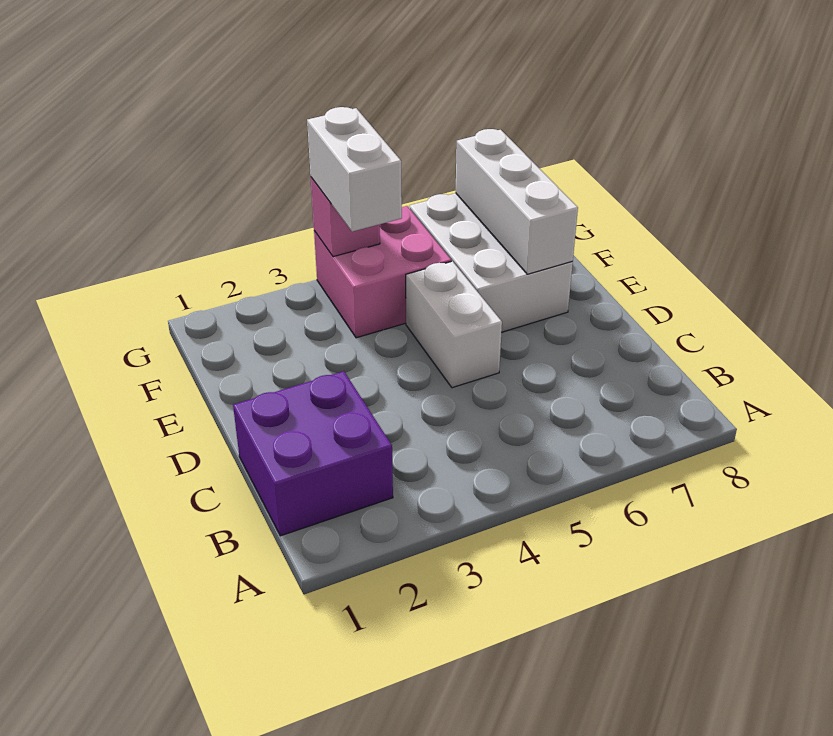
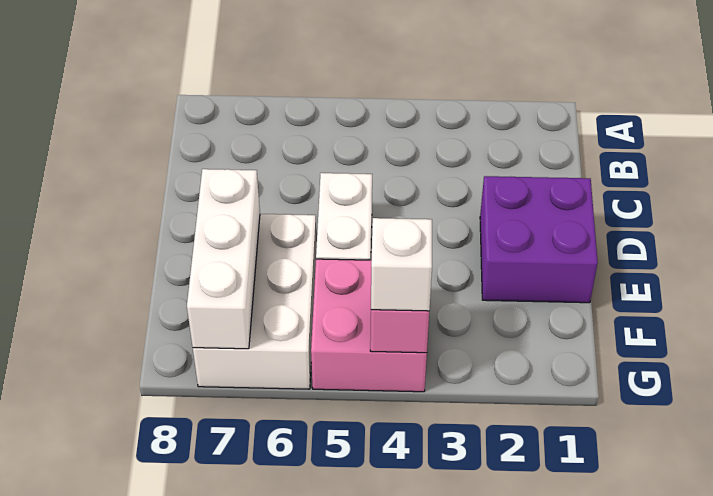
purple 2x2 brick [233,371,393,536] -> purple 2x2 brick moved to [480,176,598,303]
white 1x2 brick [307,107,402,232] -> white 1x1 brick [371,218,432,311]

